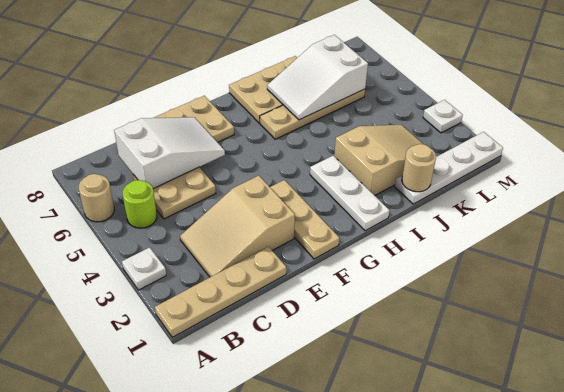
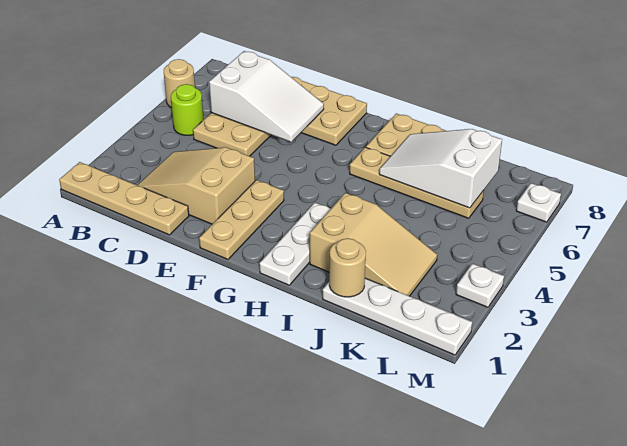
white 1x1 plate [122,247,166,290] -> white 1x1 plate moved to [516,183,561,222]

